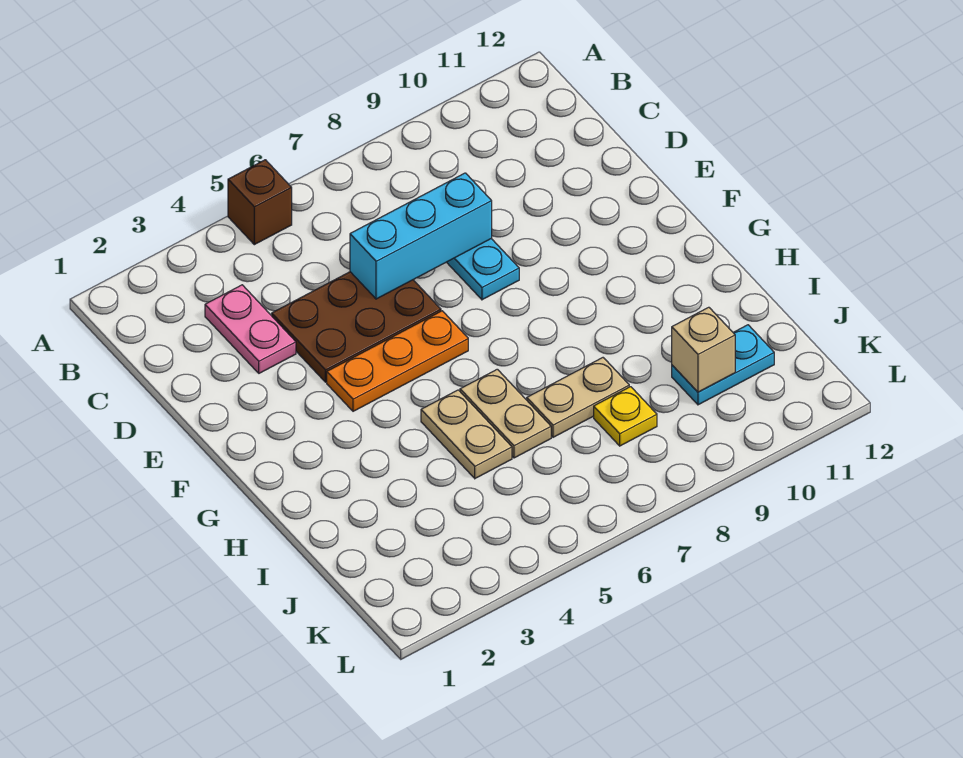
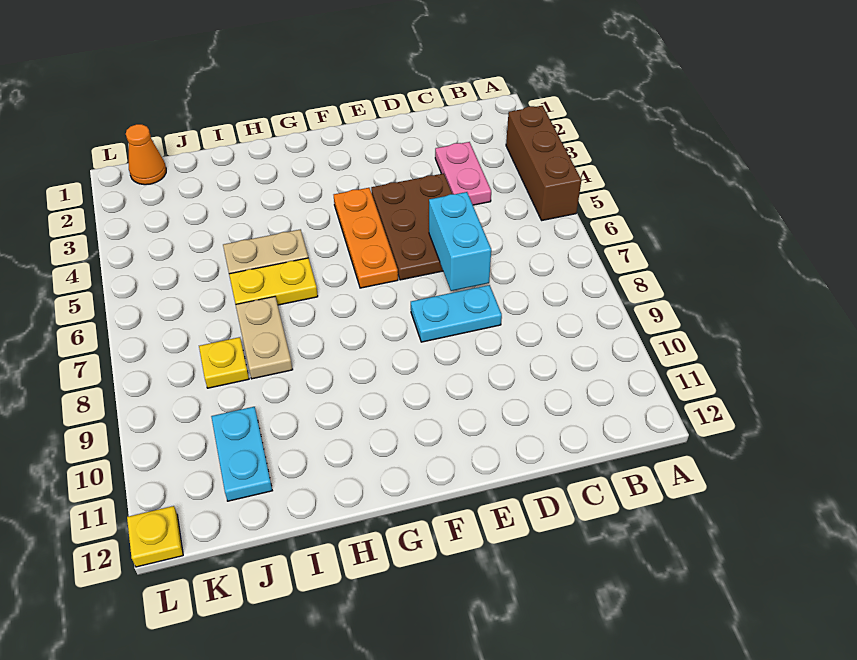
brown 1x1 brick [228,160,292,245] -> brown 1x3 brick [506,106,581,220]
pink 1x2 plate [205,285,296,373] -> pink 1x2 plate turned to [435,142,491,205]
cyan 1x3 brick [350,173,492,299] -> cyan 1x2 brick [429,192,491,291]
tan 1x2 plate [460,369,551,458] -> yellow 1x2 plate [229,258,318,305]
tan 1x1 brick [672,307,735,392] -> none
none -> orange 1x1 cone [126,124,166,185]
none -> yellow 1x1 plate [127,506,183,567]

